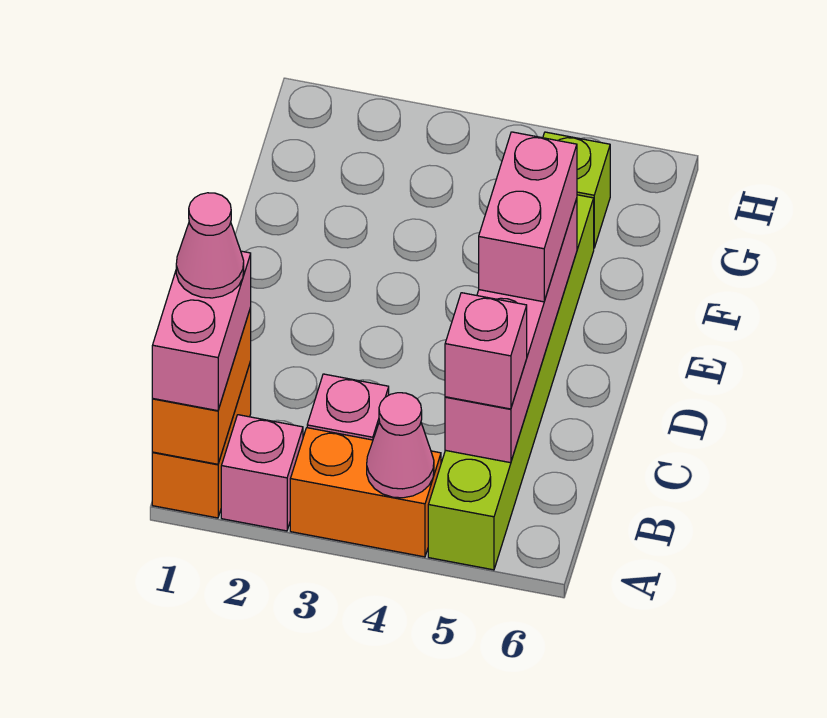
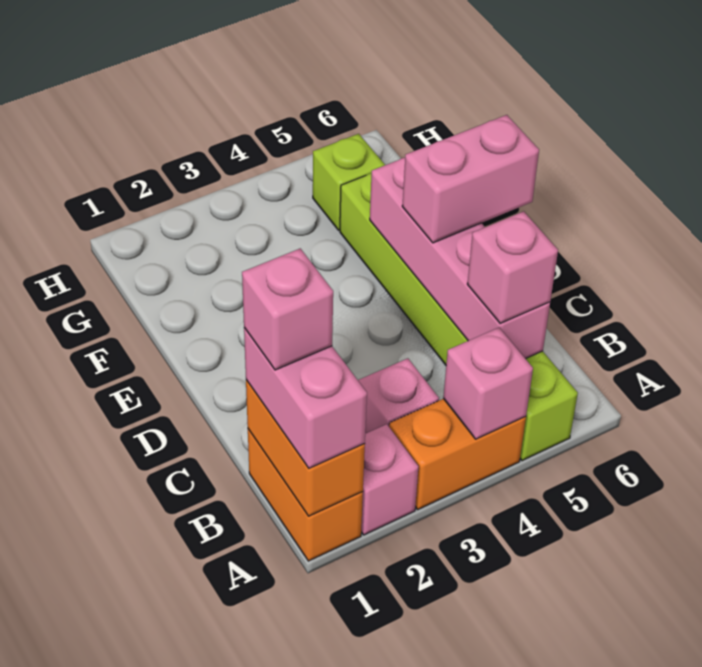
pink 1x1 cone [367,393,434,498] -> pink 1x1 brick [443,328,533,439]
pink 1x1 cone [176,193,244,298] -> pink 1x1 brick [242,249,333,370]
pink 1x2 brick [479,132,577,302] -> pink 1x2 brick turned to [402,115,539,243]

